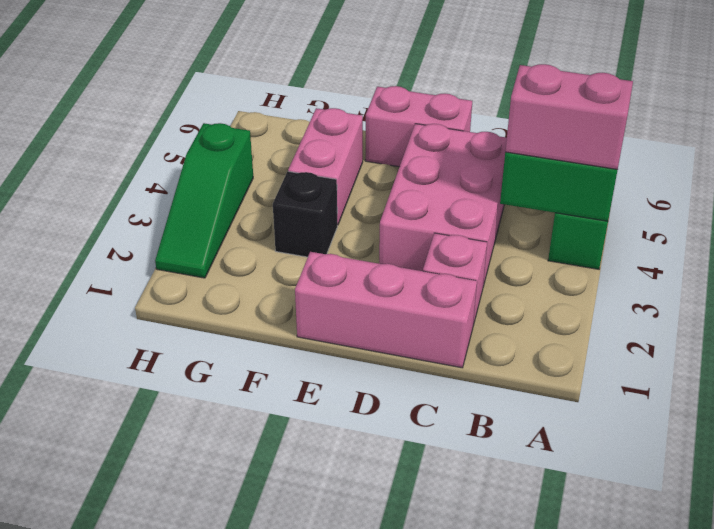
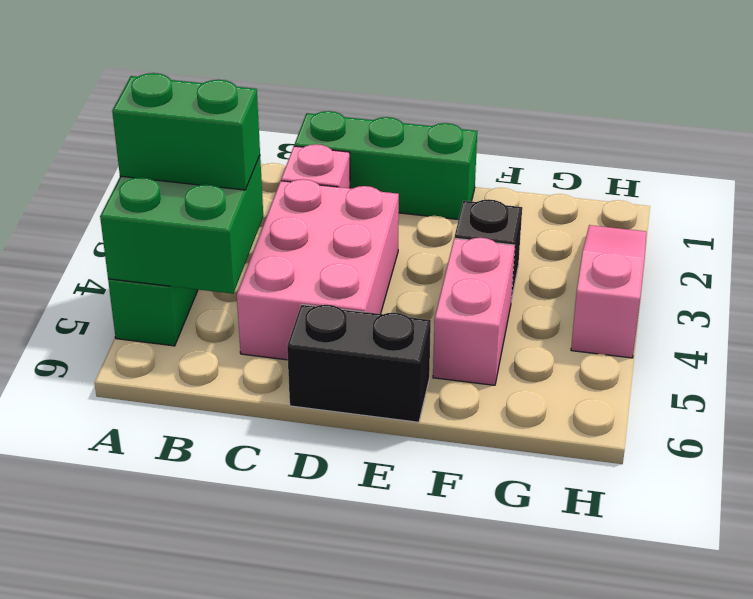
pink 1x2 brick [505,64,633,169] -> green 1x2 brick [112,73,260,190]
pink 1x3 brick [295,252,477,368] -> green 1x3 brick [294,111,477,220]
pink 1x2 brick [365,86,472,167] -> black 1x2 brick [287,305,431,422]
green 1x3 slope [155,123,253,278] -> pink 1x3 slope [571,225,646,358]

